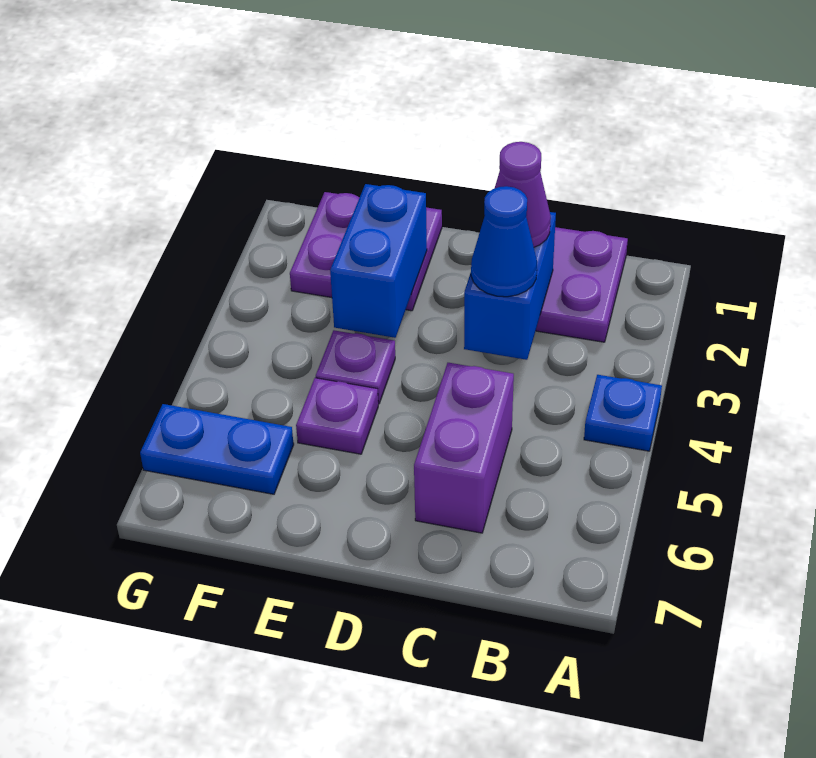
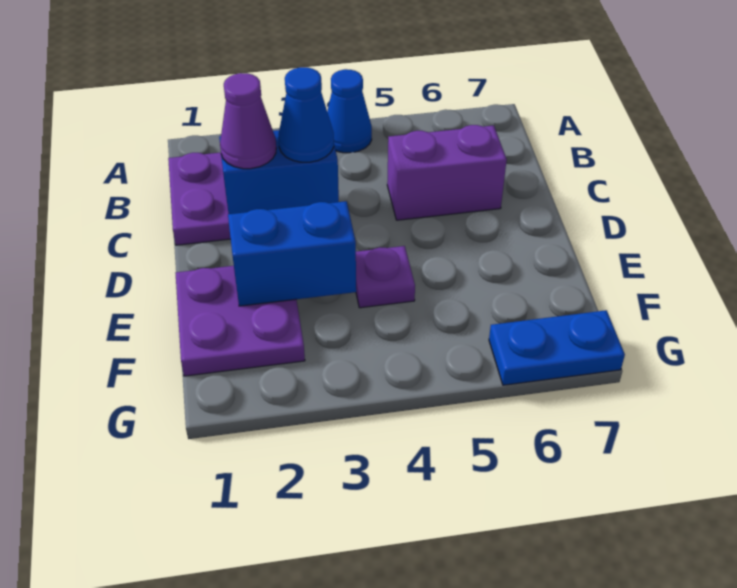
blue 1x1 plate [584,375,662,451] -> blue 1x1 cone [327,69,372,153]
purple 1x1 plate [296,378,378,454] -> none
blue 1x2 plate [140,404,294,494] -> blue 1x2 plate turned to [489,310,625,385]

